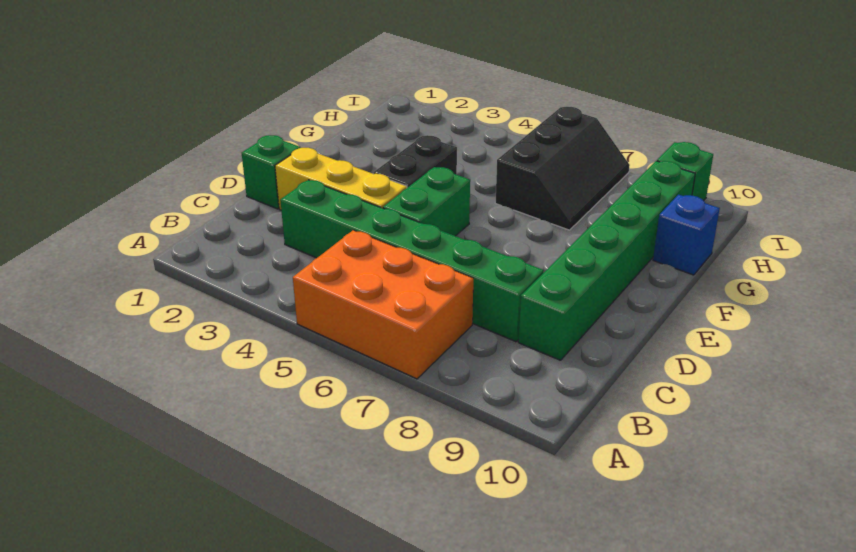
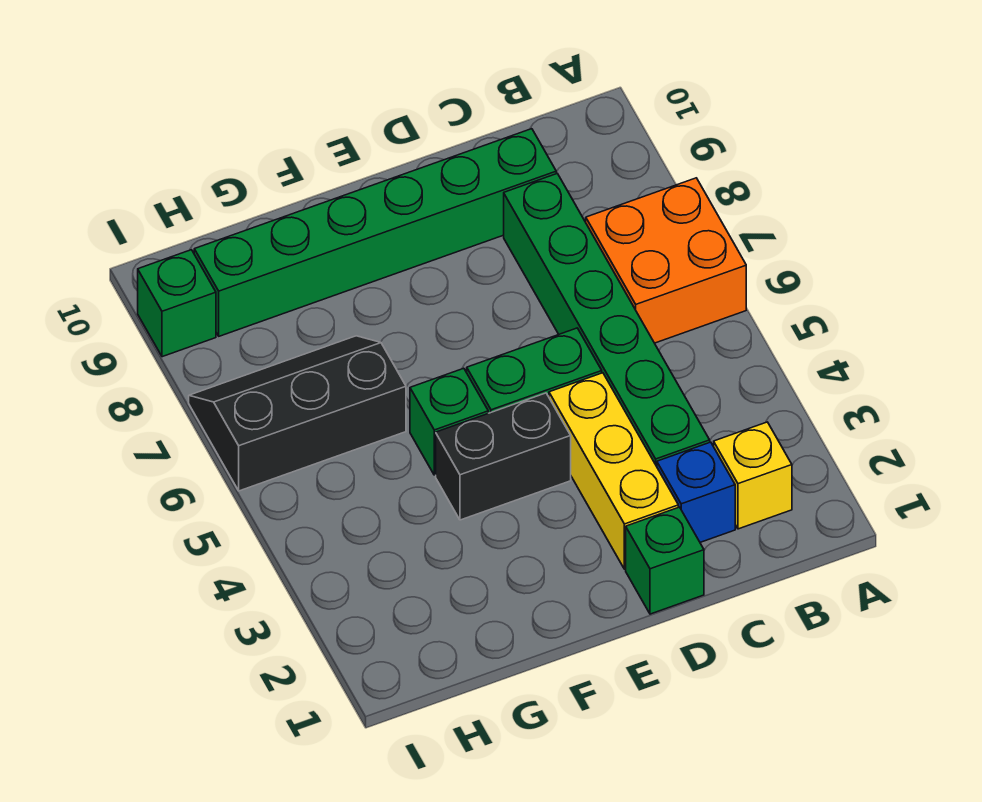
orange 2x3 brick [293,230,473,379] -> orange 2x2 brick [586,178,746,343]
none -> yellow 1x1 brick [714,422,792,529]
none -> green 1x1 brick [410,368,488,475]
blue 1x1 brick [653,195,720,275] -> blue 1x1 brick moved to [657,442,735,542]

